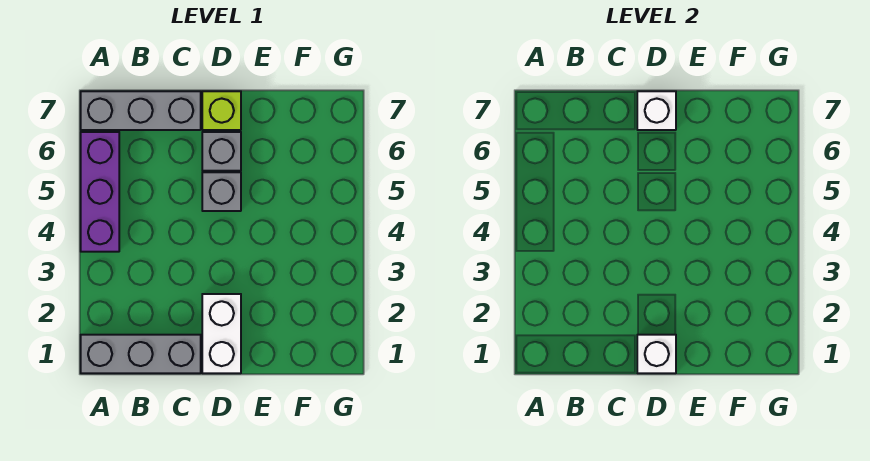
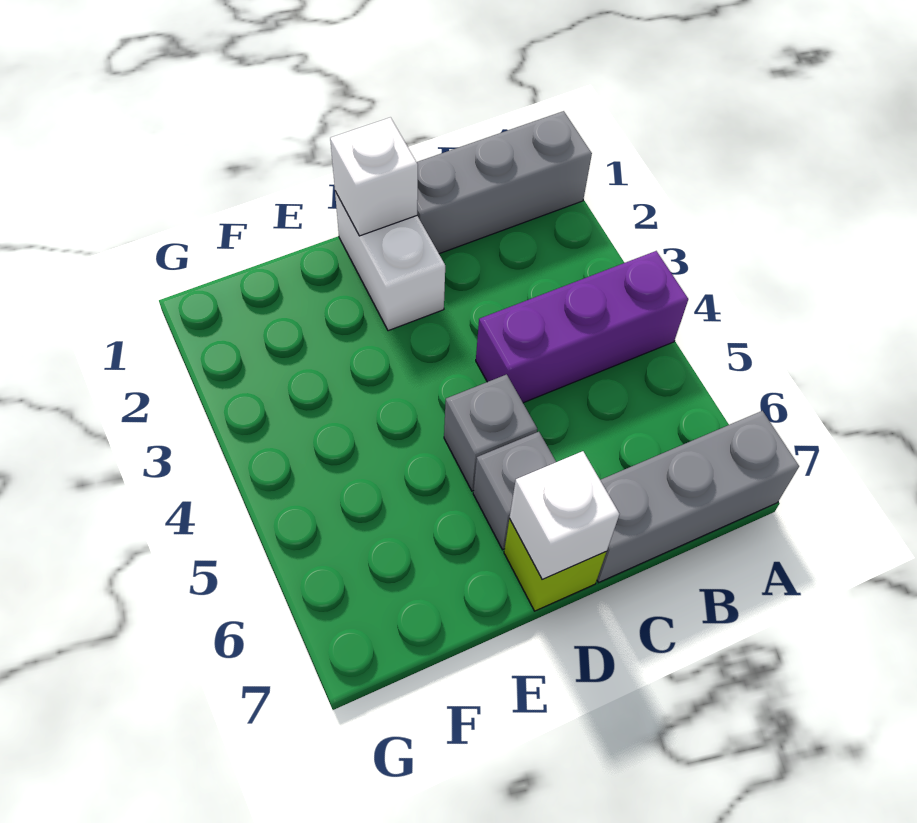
purple 1x3 brick [81,132,119,252] -> purple 1x3 brick turned to [476,251,688,403]

